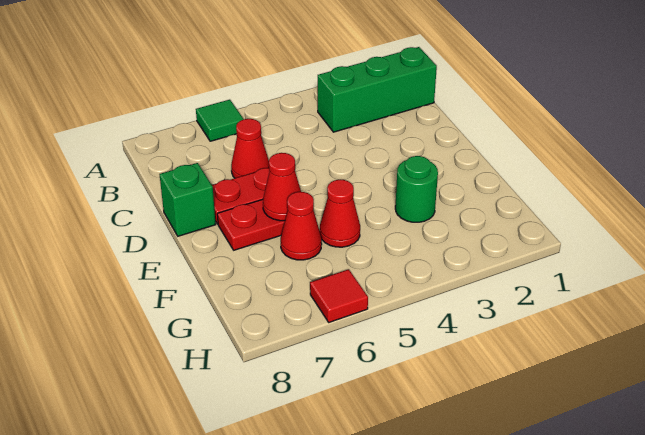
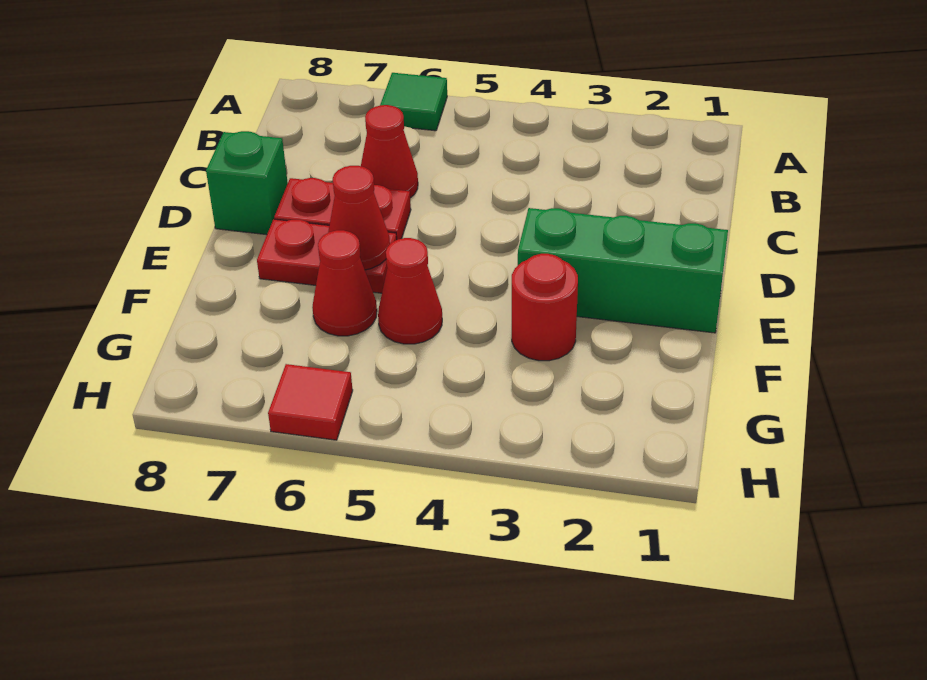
green 1x3 brick [318,47,437,132] -> green 1x3 brick moved to [518,208,728,333]
green 1x1 round brick [395,156,438,222] -> red 1x1 round brick [512,254,578,361]

